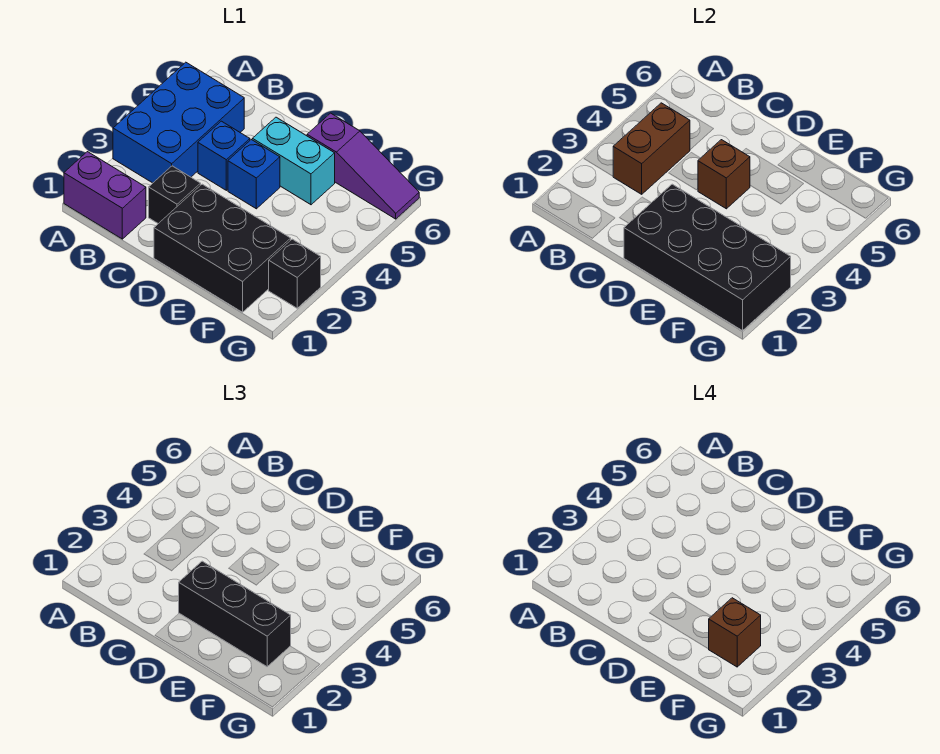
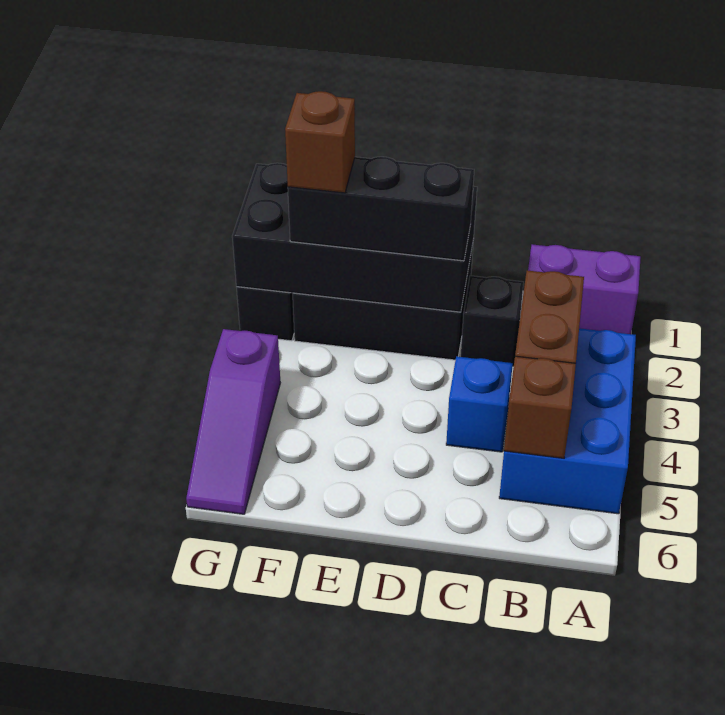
blue 1x1 brick [228,140,280,209] -> none
brown 1x1 brick [698,140,750,209] -> brown 1x1 brick moved to [504,356,576,458]
cyan 1x2 brick [252,117,335,205] -> none
purple 1x3 slope [307,113,419,219] -> purple 1x3 slope turned to [186,329,280,514]

